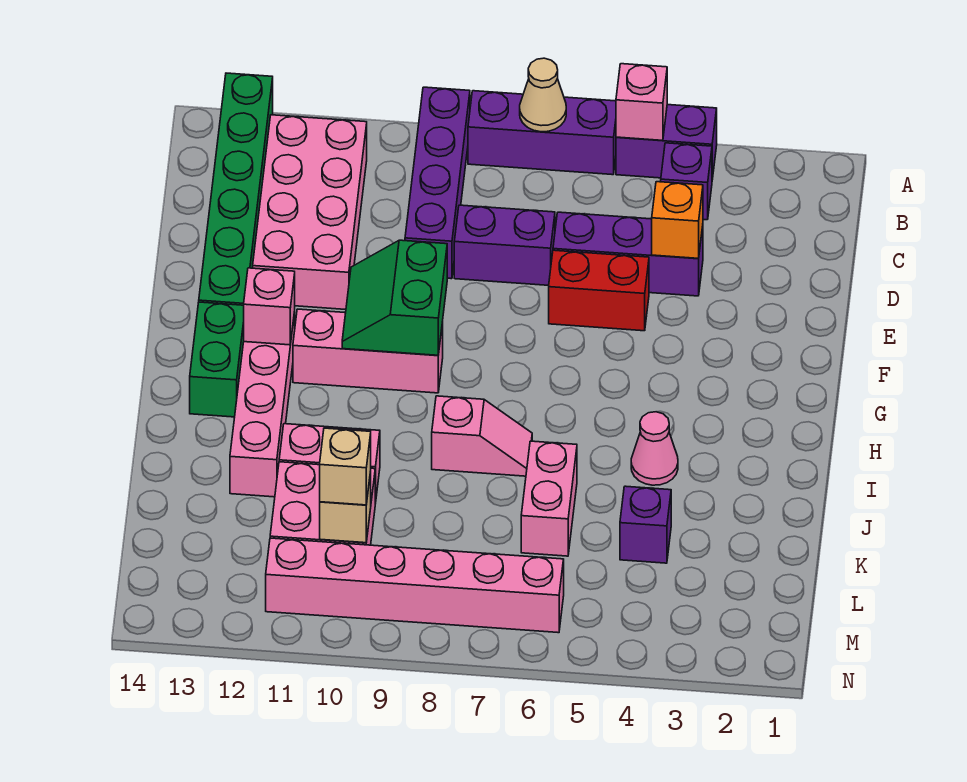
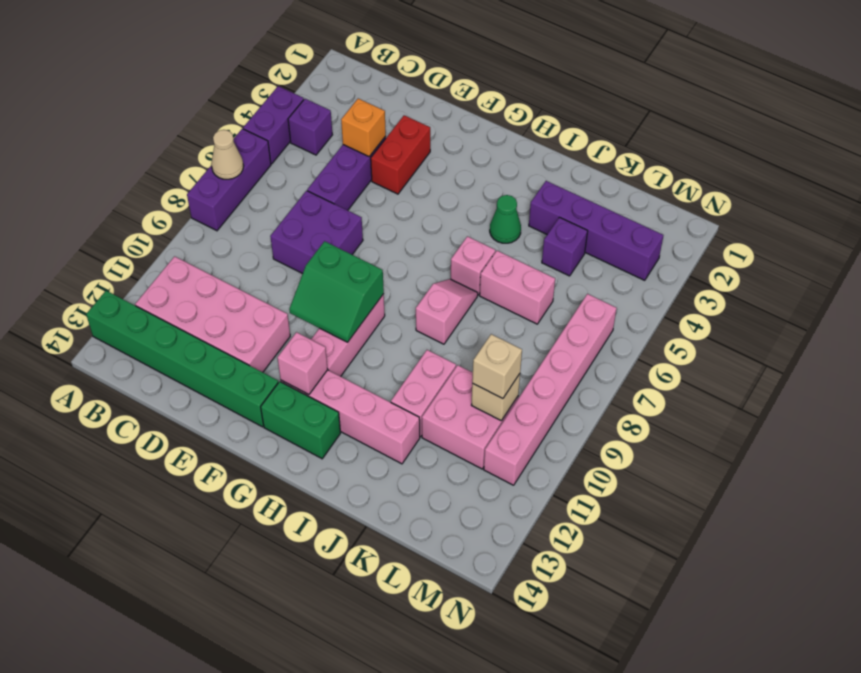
pink 1x1 brick [616,64,667,140] -> pink 1x1 brick moved to [451,236,495,295]
purple 1x4 brick [405,87,470,279] -> purple 1x4 brick moved to [529,181,663,280]
purple 1x2 brick [454,205,555,285] -> purple 2x2 brick [270,191,363,274]
red 1x2 brick [549,250,649,331] -> red 1x2 brick moved to [371,115,430,194]
pink 1x1 cone [631,412,678,485] -> green 1x1 cone [490,195,521,243]

